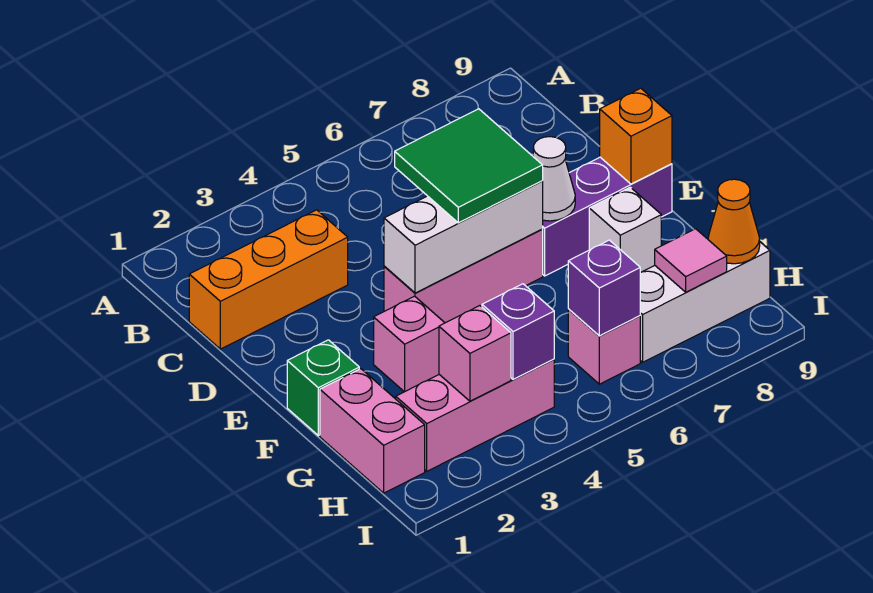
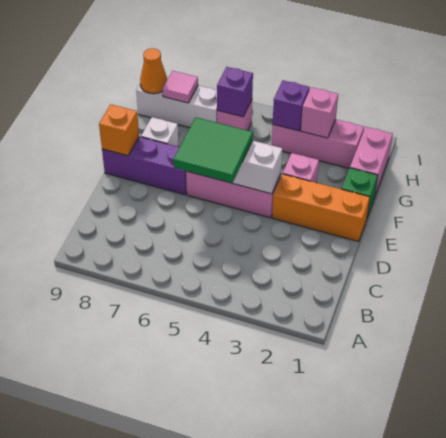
orange 1x3 brick [189,210,348,349] -> orange 1x3 brick moved to [272,174,370,242]
white 1x1 cone [533,137,575,221] -> none

